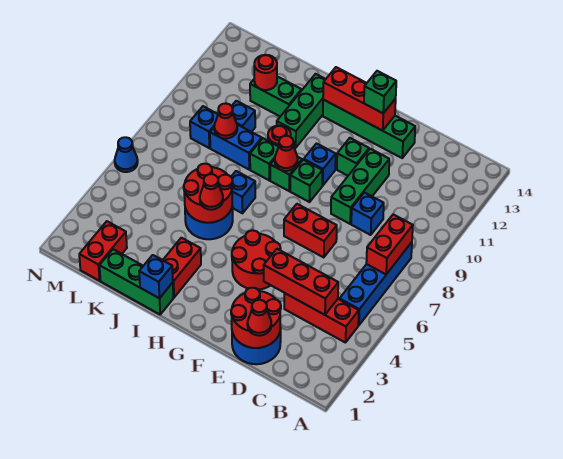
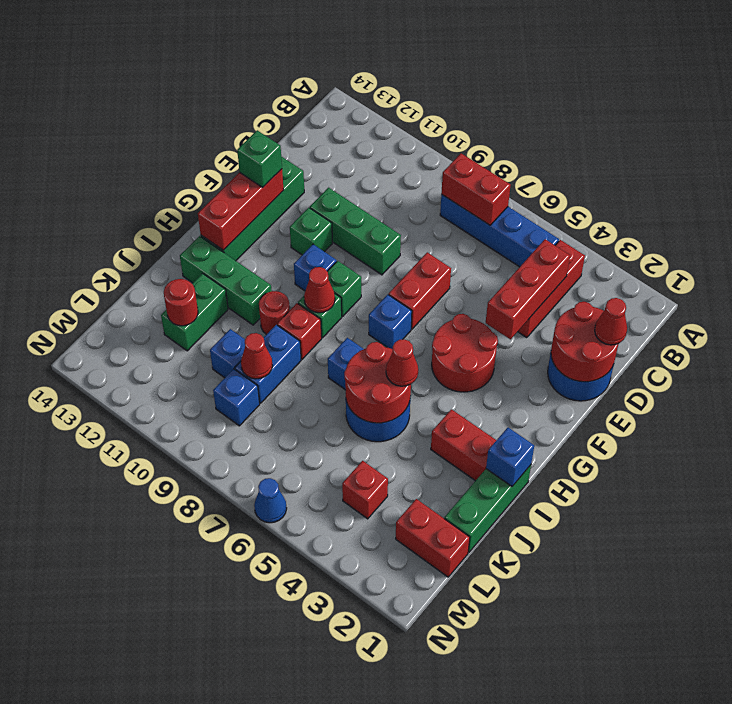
blue 1x1 brick [351,192,384,235] -> blue 1x1 brick moved to [369,295,412,349]
green 1x1 brick [250,138,279,180] -> red 1x1 brick [277,303,322,359]
none -> red 1x1 brick [342,461,388,519]

